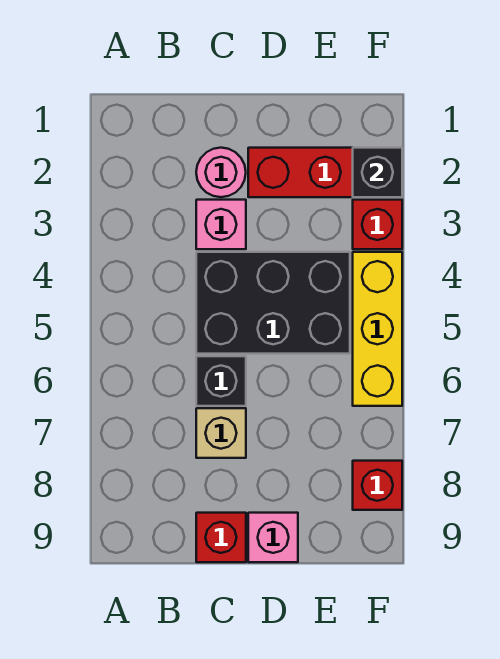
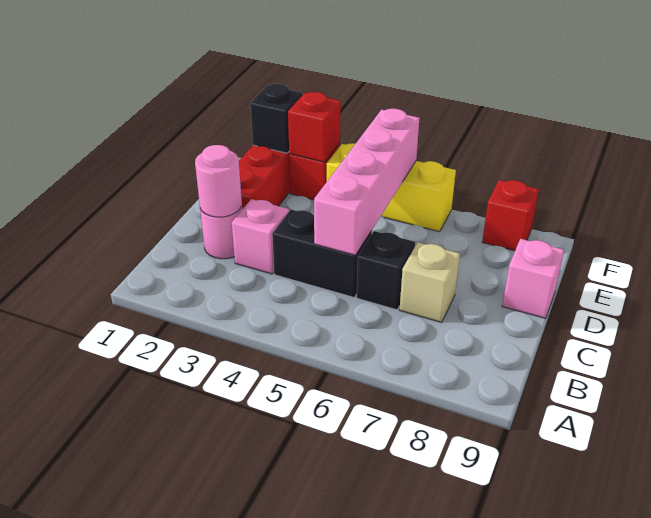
none -> pink 1x1 round brick [195,145,242,217]
black 2x3 brick [196,252,350,354] -> black 1x2 brick [272,210,372,297]
none -> pink 1x4 brick [314,109,420,255]
red 1x1 brick [196,513,246,562] -> red 1x1 brick moved to [288,92,341,162]

